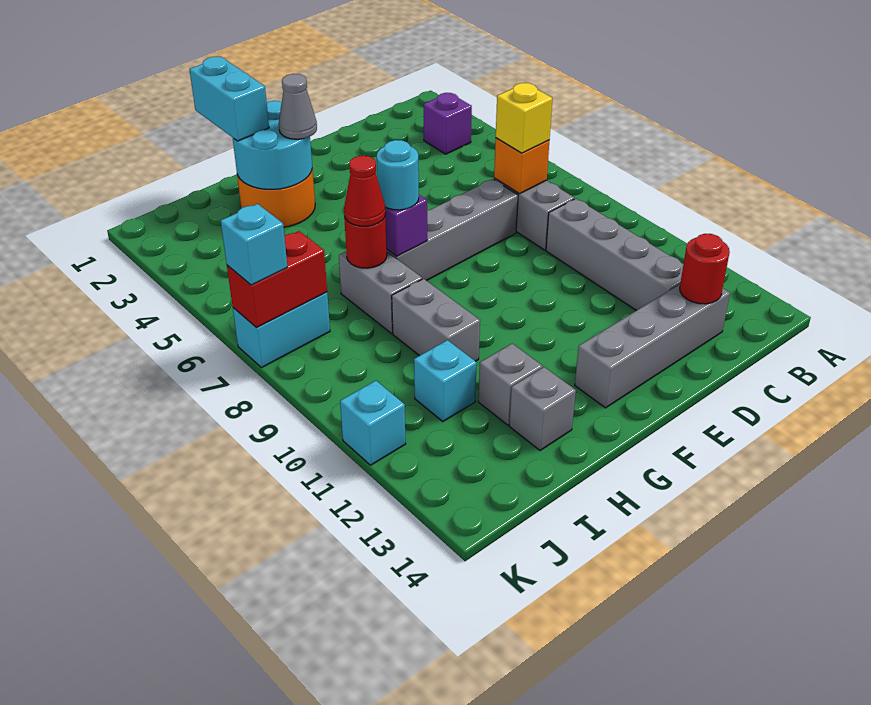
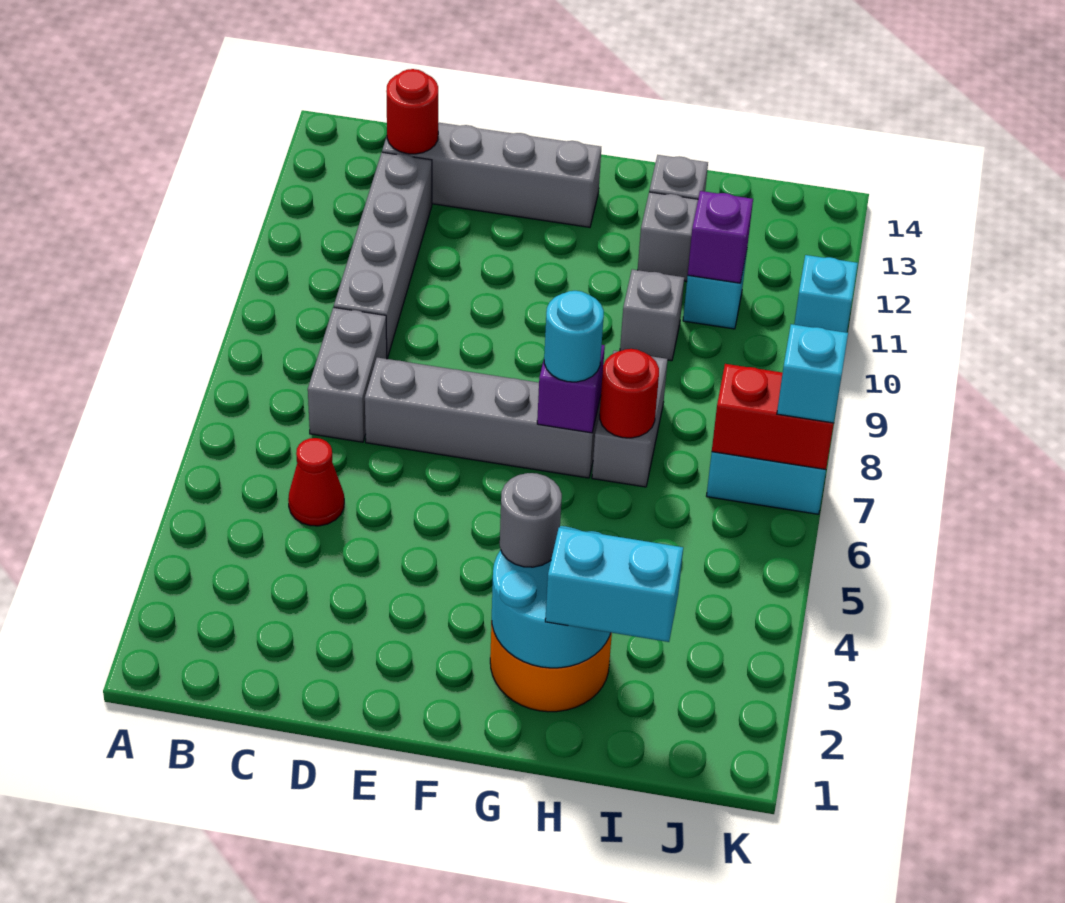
purple 1x1 brick [424,93,472,154] -> purple 1x1 brick moved to [688,191,753,283]
orange 1x1 brick [494,138,549,194] -> none
yellow 1x1 brick [496,83,552,153] -> none
grey 1x1 cone [279,74,317,139] -> grey 1x1 round brick [500,473,562,567]
cyan 1x2 brick [189,57,269,141] -> cyan 1x2 brick turned to [545,527,683,642]
red 1x1 cone [344,156,386,226] -> red 1x1 cone moved to [288,438,344,526]
grey 1x2 brick [392,279,480,361] -> grey 1x1 brick [620,269,684,361]

